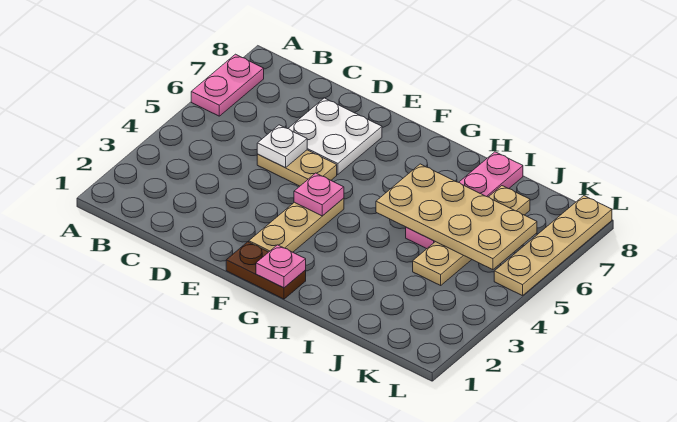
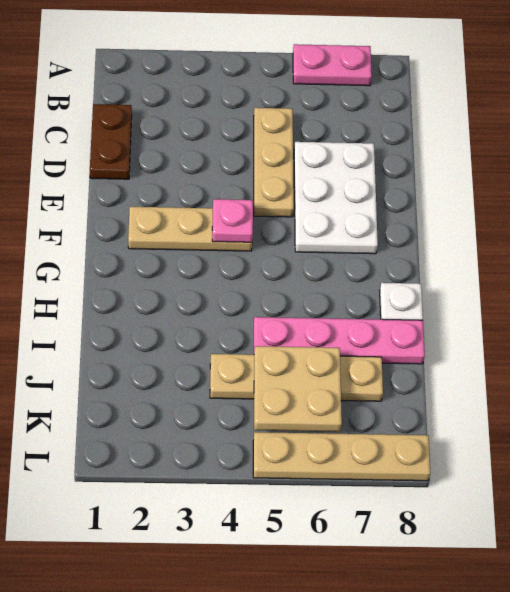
tan 1x2 plate [257,150,337,186] -> tan 1x3 plate [254,108,294,217]
white 1x1 plate [257,125,307,168] -> white 1x1 plate moved to [380,283,423,320]
white 2x2 plate [288,98,382,175] -> white 2x3 plate [294,142,378,254]
brown 1x2 plate [226,242,306,299] -> brown 1x2 plate moved to [90,104,132,179]
pink 1x1 plate [256,245,306,288] -> none
tan 2x4 plate [376,164,537,270] -> tan 2x2 plate [254,346,342,432]

